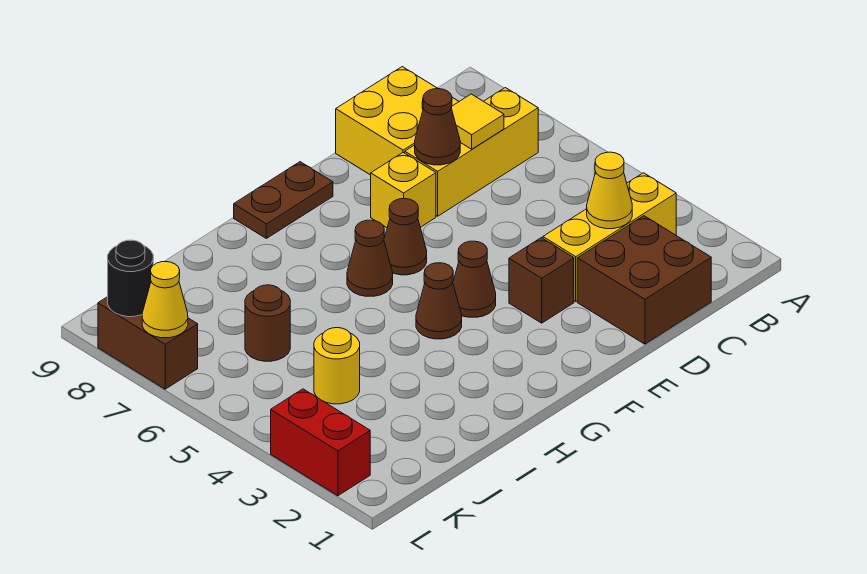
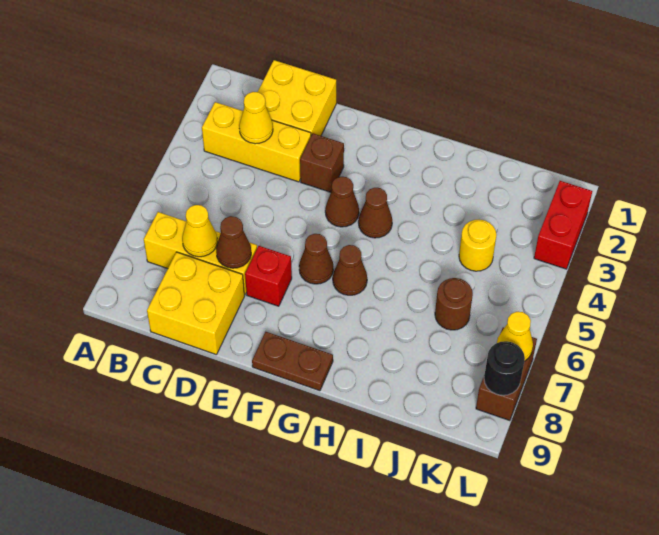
brown 2x2 brick [577,216,711,344] -> yellow 2x2 brick [258,60,336,136]
yellow 1x1 tile [451,94,504,149] -> yellow 1x1 cone [182,205,218,257]
yellow 1x1 brick [371,153,436,228] -> red 1x1 brick [245,246,292,306]

